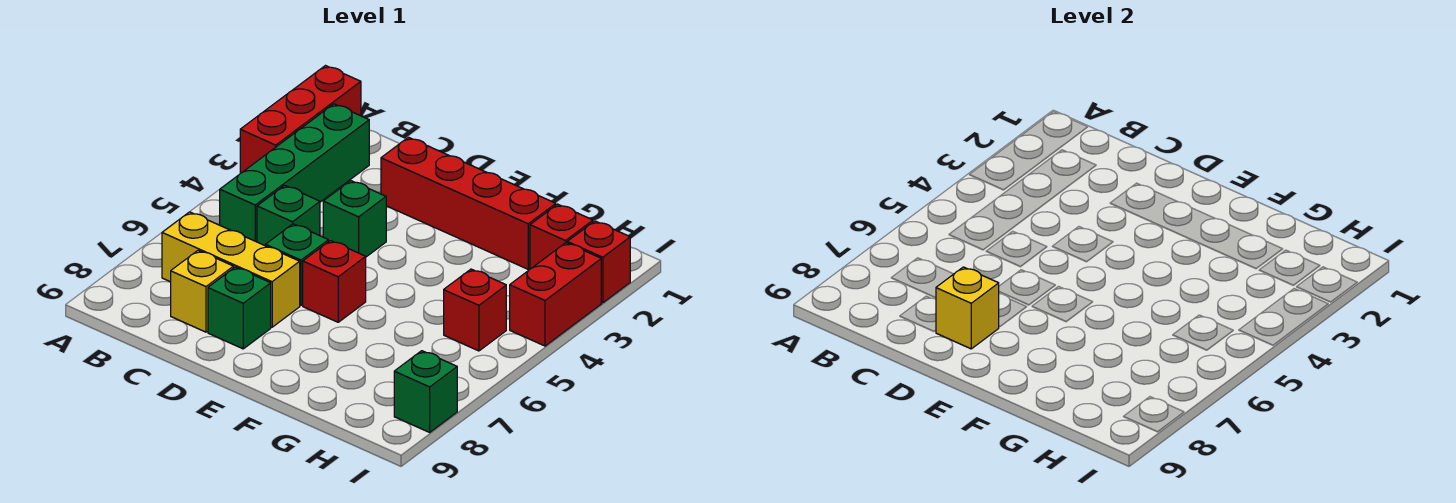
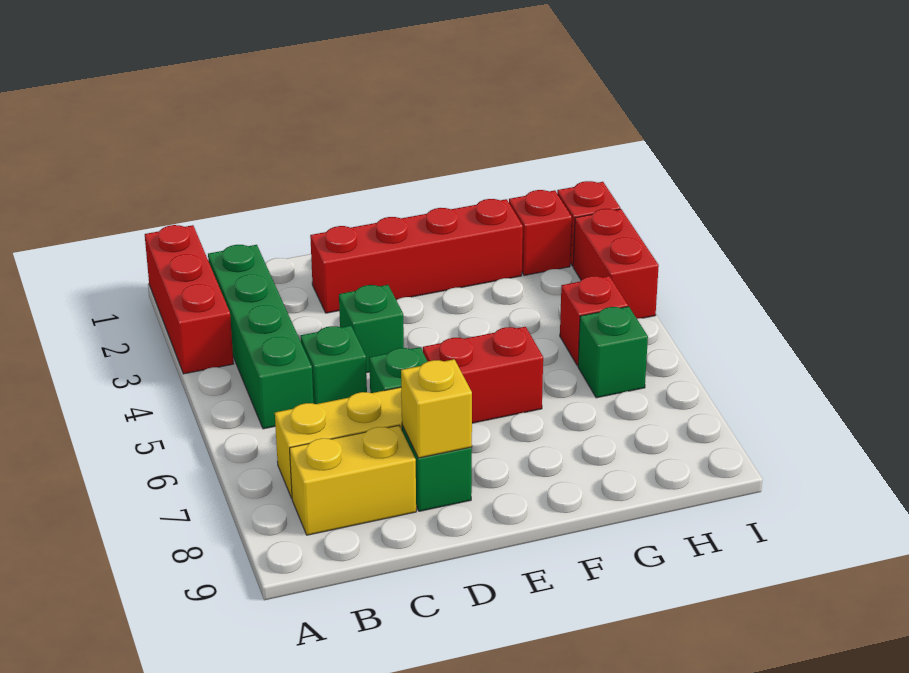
yellow 1x1 brick [171,250,234,332] -> yellow 1x2 brick [290,425,416,535]
red 1x1 brick [303,241,366,322] -> red 1x2 brick [423,327,543,423]
green 1x1 brick [394,351,457,432] -> green 1x1 brick moved to [578,306,648,398]

